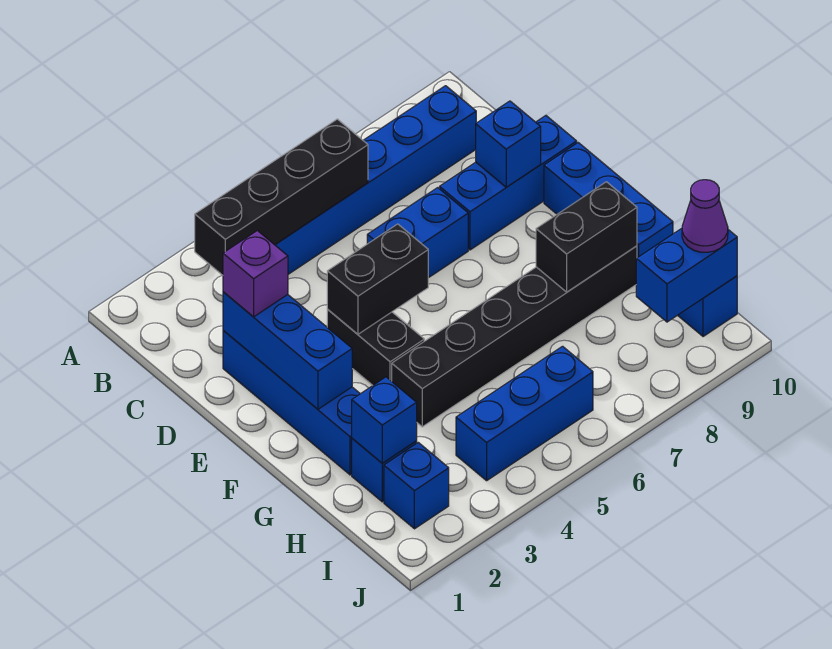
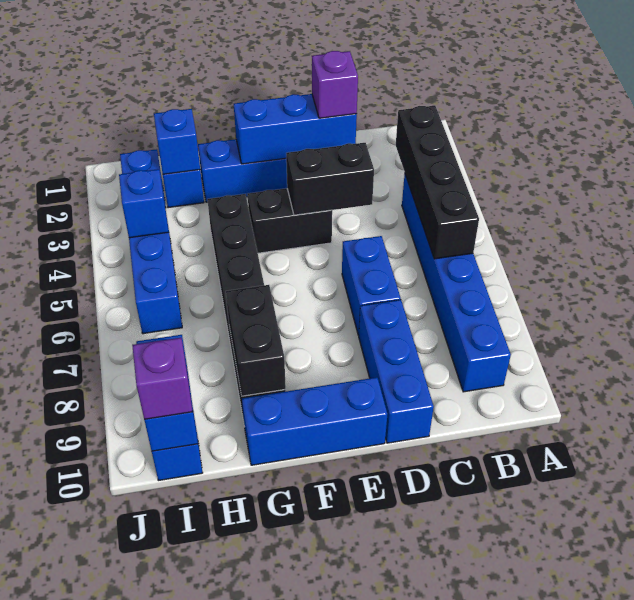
blue 1x1 brick [476,101,541,187] -> blue 1x1 brick moved to [119,169,169,238]
black 1x2 brick [327,224,428,334] -> black 1x2 brick turned to [286,143,374,215]
purple 1x1 cone [682,180,728,252] -> purple 1x1 brick [132,338,193,419]

